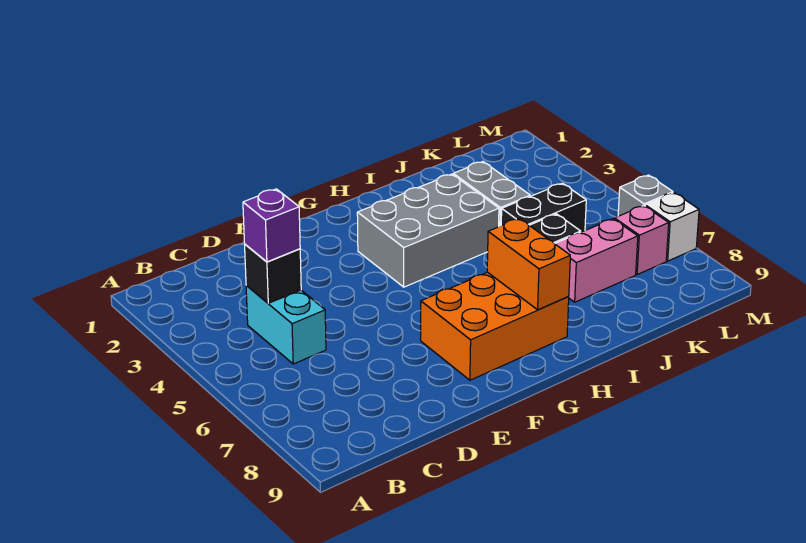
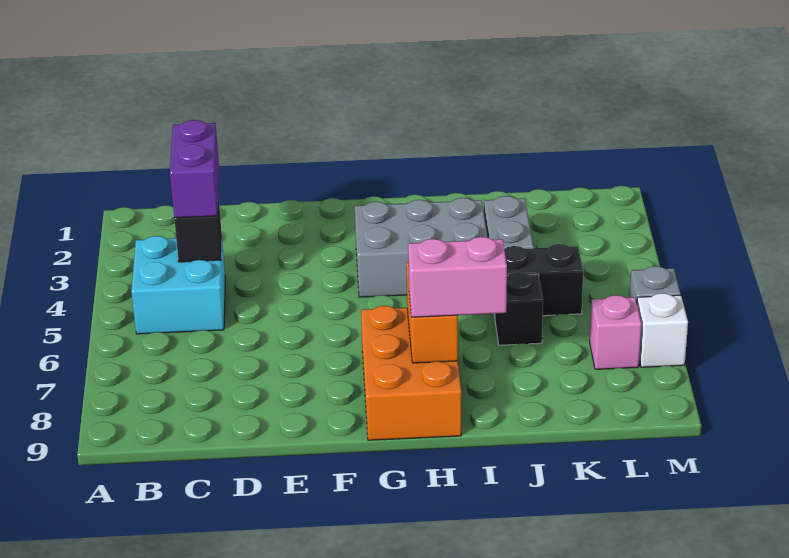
cyan 1x2 brick [246,286,326,364] -> cyan 2x2 brick [131,236,225,334]
purple 1x1 brick [243,189,300,262] -> purple 1x2 brick [170,120,219,218]
orange 2x3 brick [421,272,569,380] -> orange 2x3 brick turned to [361,306,461,440]
pink 1x2 brick [555,219,638,302] -> pink 1x2 brick moved to [408,237,507,317]

